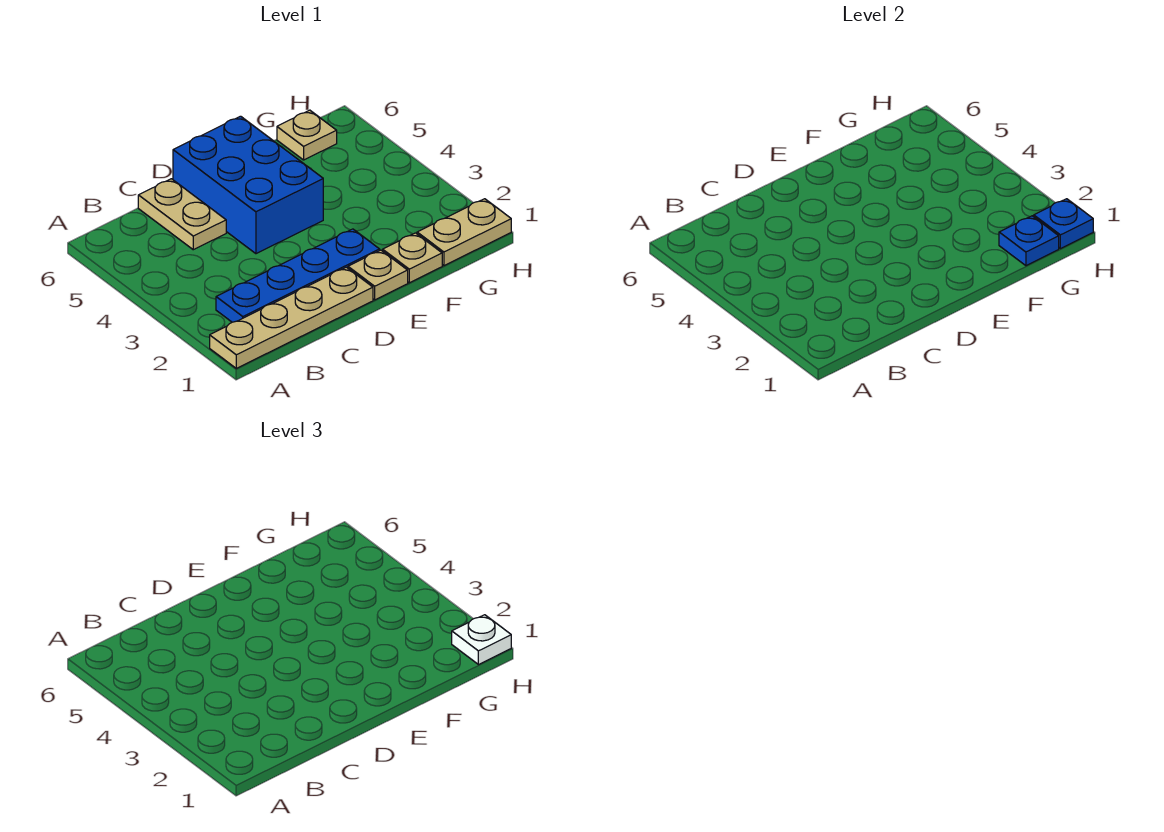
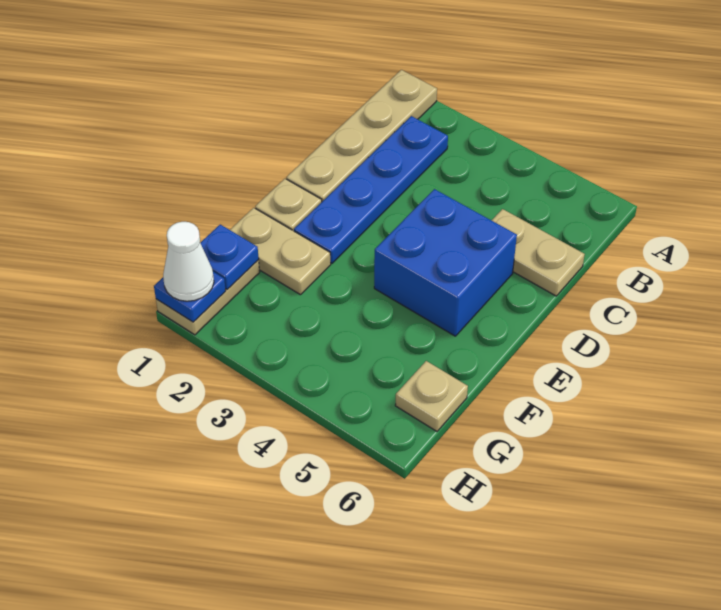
blue 2x3 brick [173,116,323,254] -> blue 2x2 brick [374,189,517,336]
tan 1x1 plate [383,233,442,283] -> tan 1x2 plate [230,208,331,295]
white 1x1 plate [452,615,511,665] -> white 1x1 cone [163,222,214,301]

